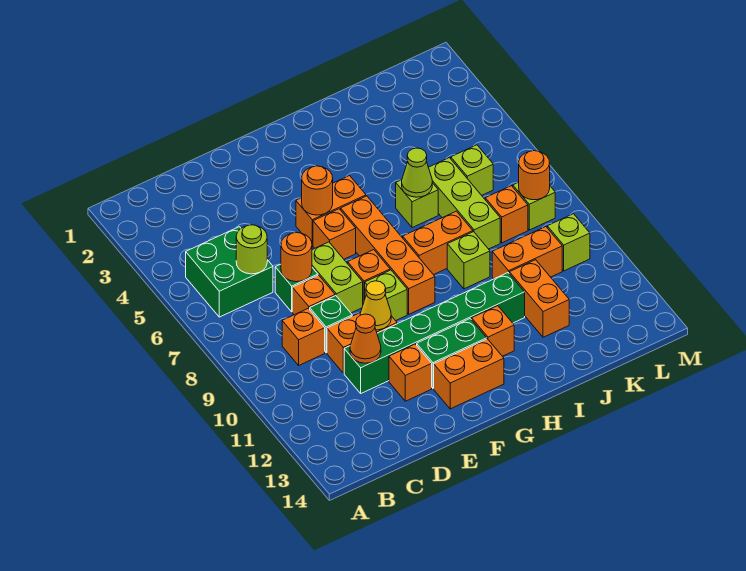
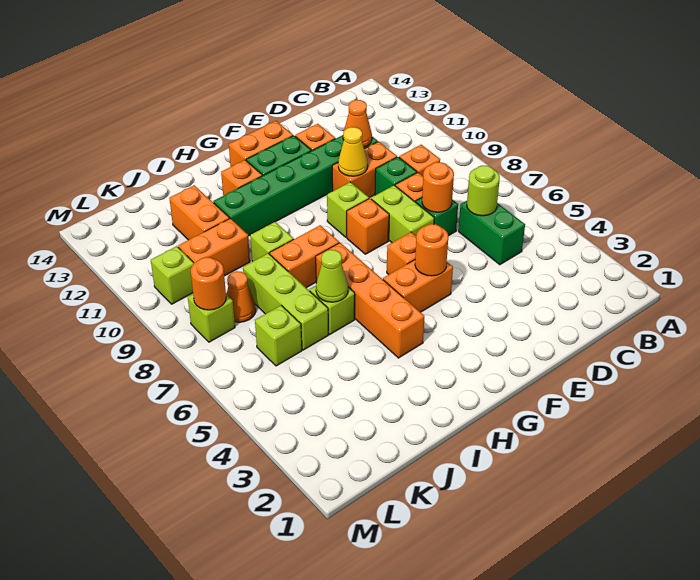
green 2x2 brick [186,227,273,317] -> green 1x2 brick [458,201,525,265]
orange 1x4 brick [341,196,435,314] -> orange 1x4 brick moved to [316,243,424,358]
orange 1x1 brick [485,186,528,243] -> orange 1x1 cone [227,271,256,322]

